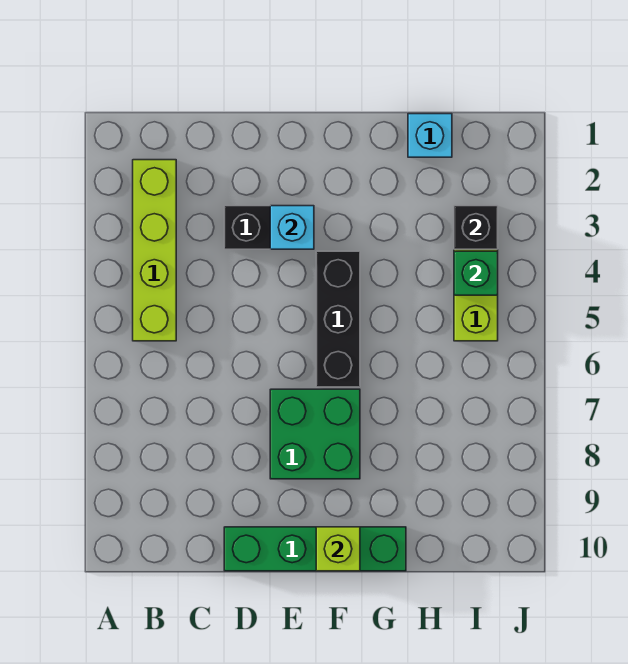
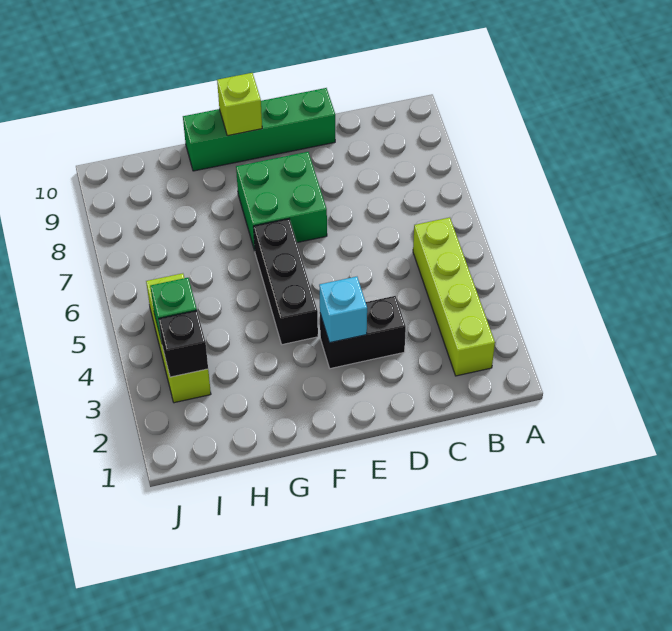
cyan 1x1 brick [408,114,452,157] -> none

